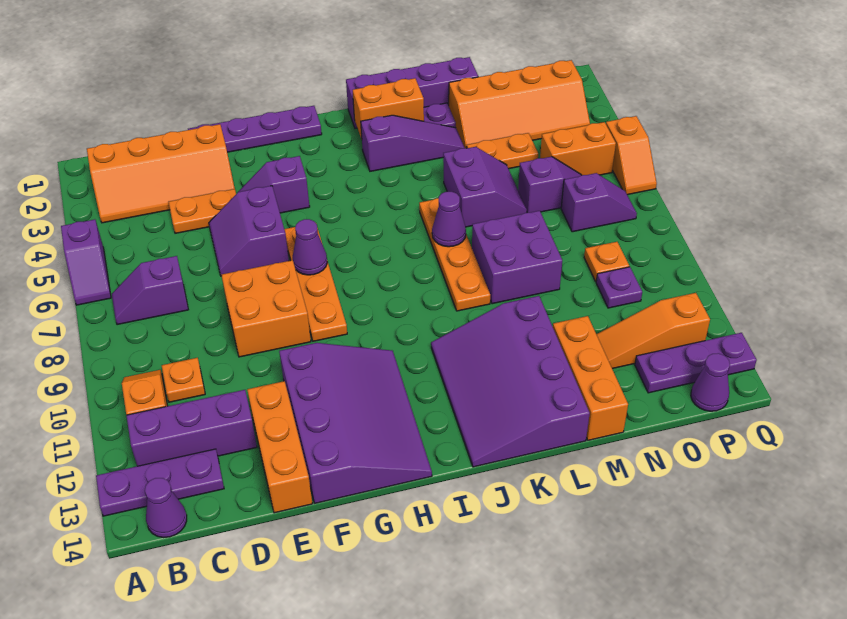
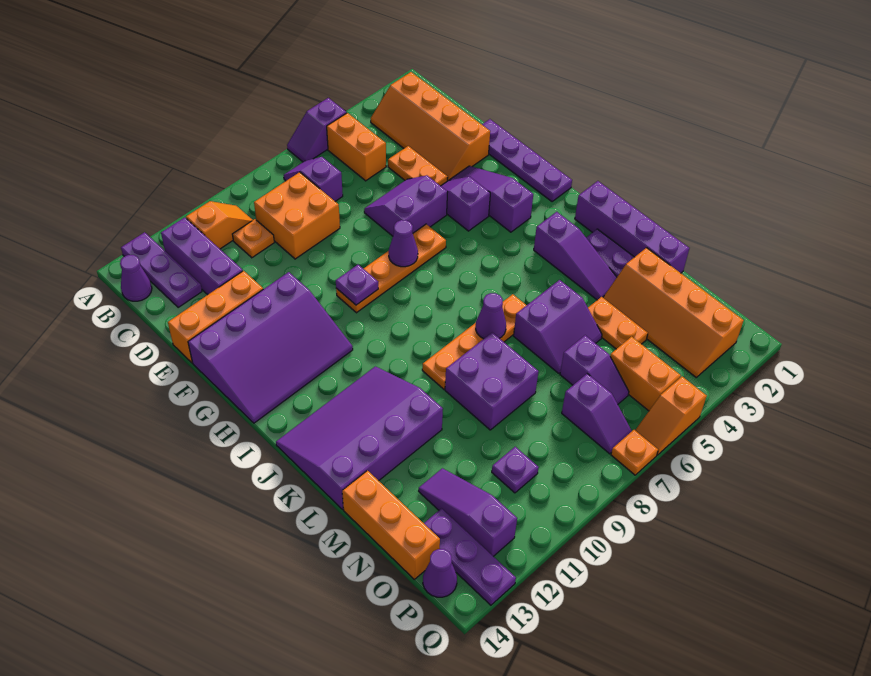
orange 2x2 brick [221,260,311,357] -> orange 2x2 brick moved to [254,172,340,259]
none -> purple 1x3 slope [450,166,533,232]
none -> purple 1x1 plate [336,265,378,305]
orange 1x2 brick [353,78,424,139] -> orange 1x2 brick moved to [327,113,386,181]
orange 1x3 brick [553,316,628,440] -> orange 1x3 brick turned to [342,471,440,579]
orange 1x3 slope [596,293,710,369] -> purple 1x3 slope [419,468,517,556]
orange 1x1 plate [584,242,629,281] -> orange 1x1 plate moved to [611,430,658,475]

